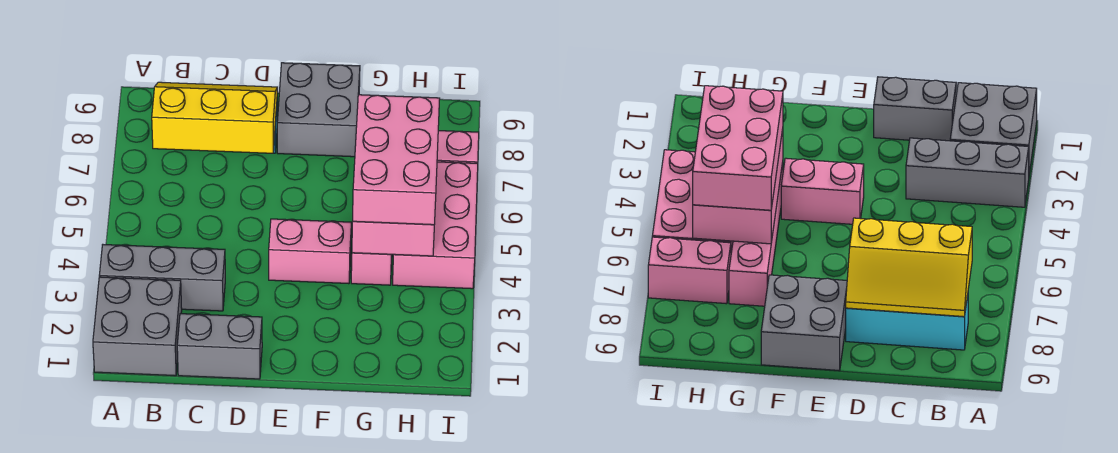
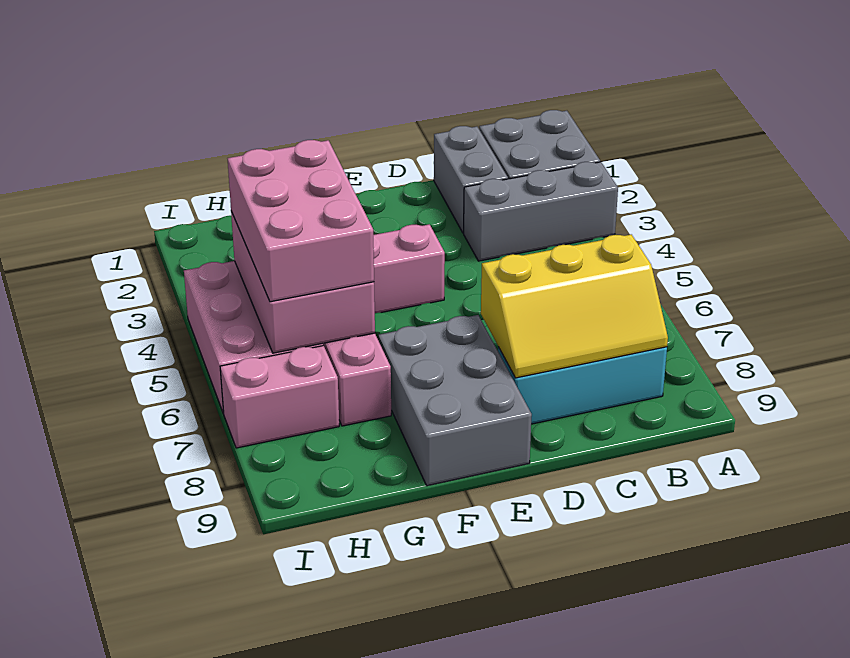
grey 1x2 brick [177,314,262,379] -> grey 1x2 brick turned to [434,126,508,233]
grey 2x2 brick [277,63,360,157] -> grey 2x3 brick [378,315,532,486]

